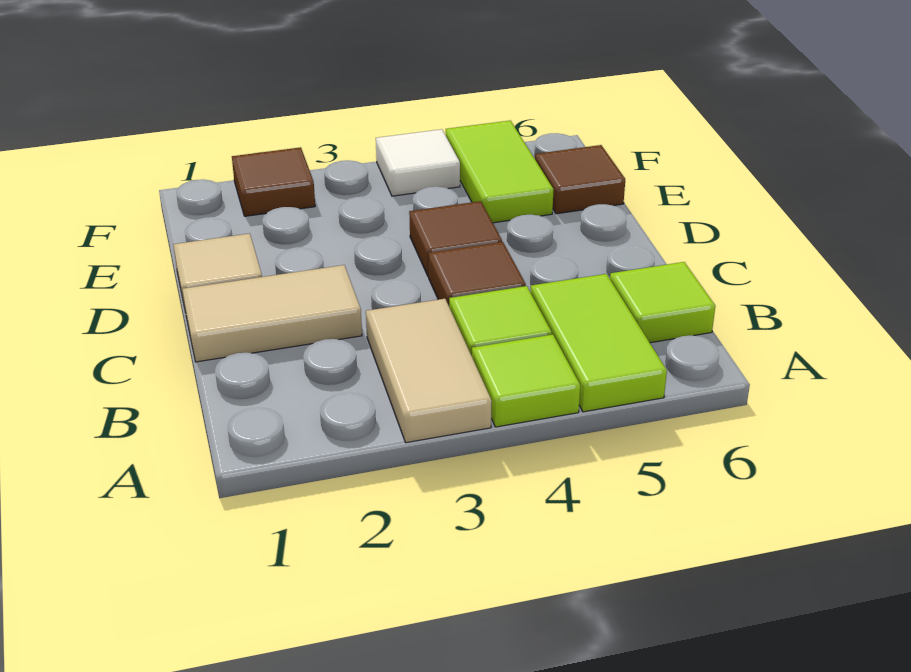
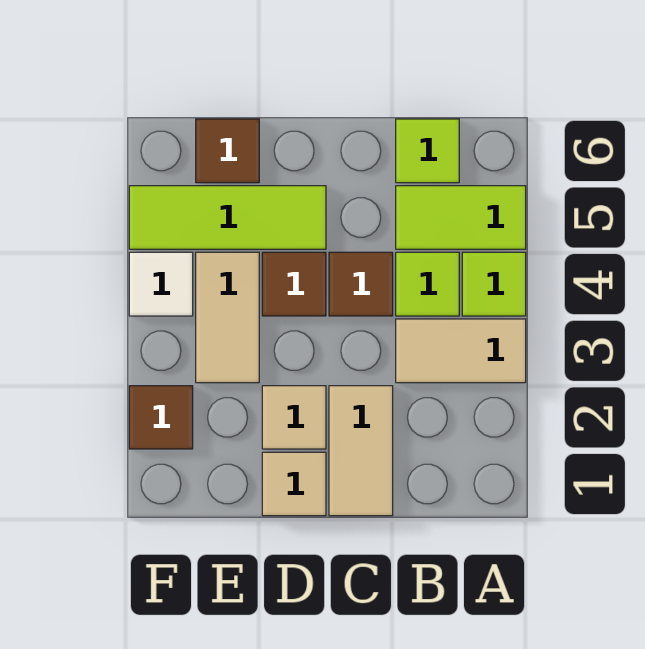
none -> tan 1x1 tile [262,386,326,449]
none -> tan 1x2 tile [196,252,259,383]
lime 1x2 tile [446,121,554,223] -> lime 1x3 tile [129,186,326,249]

